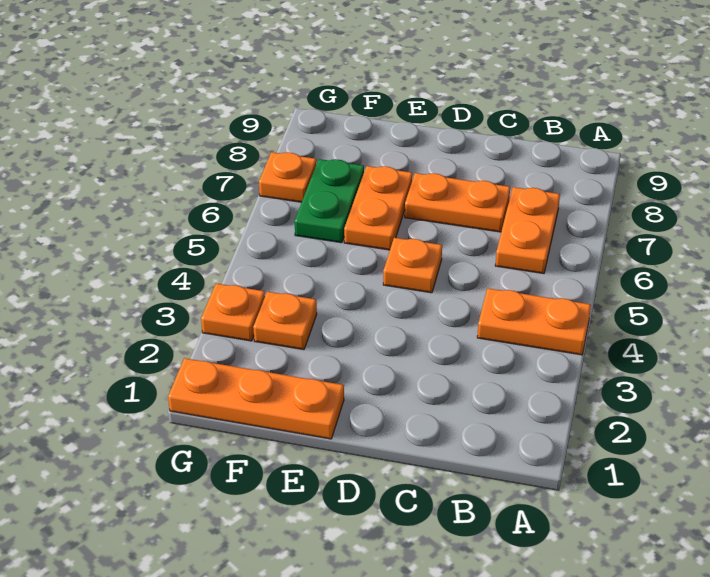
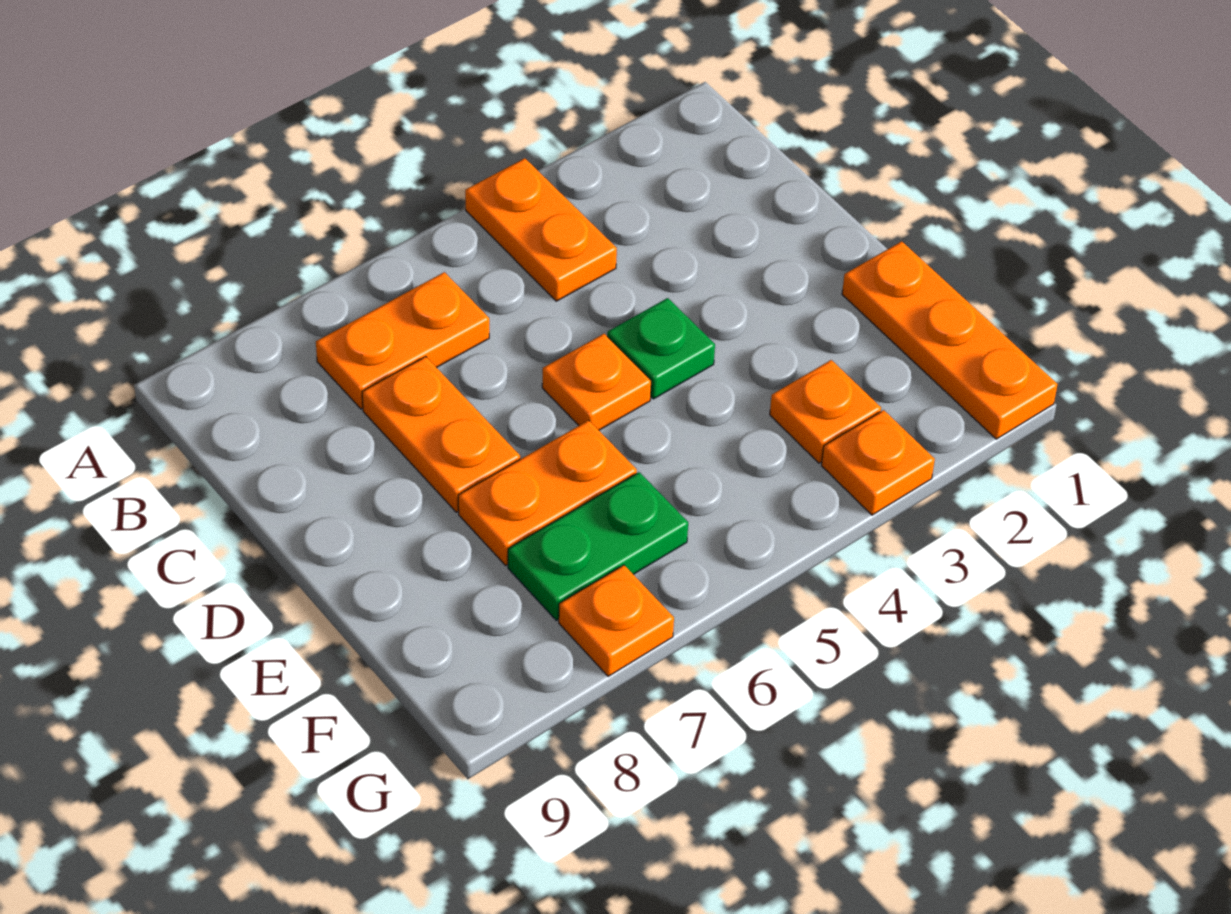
none -> green 1x1 plate [607,298,715,399]

